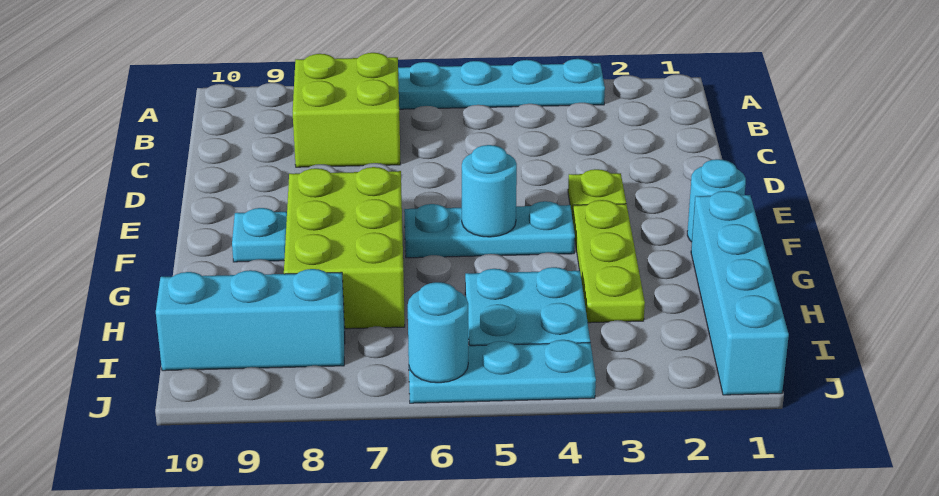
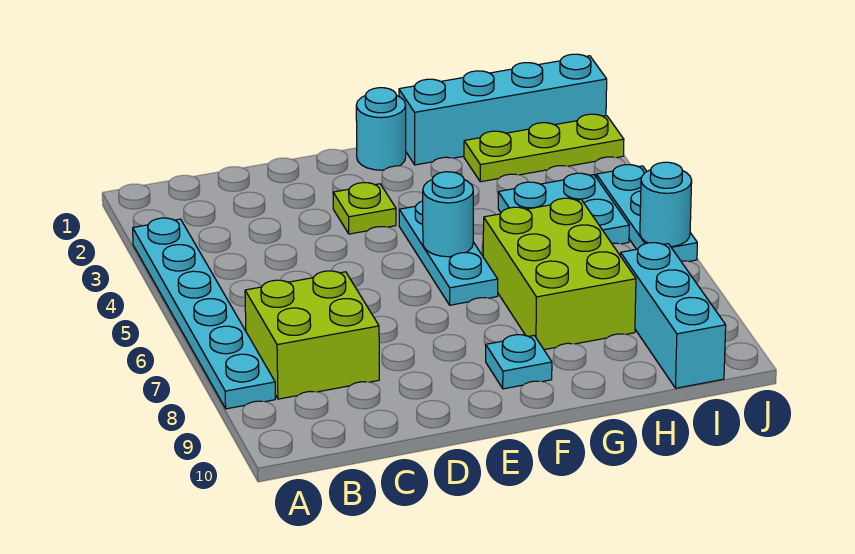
lime 1x3 plate [573,200,645,323] -> lime 1x3 plate moved to [464,114,624,182]
lime 2x3 brick [284,167,405,329] -> lime 2x3 brick turned to [483,198,636,350]

